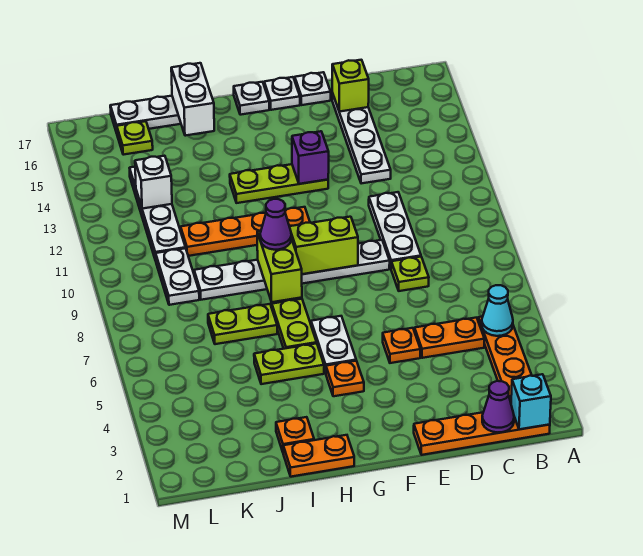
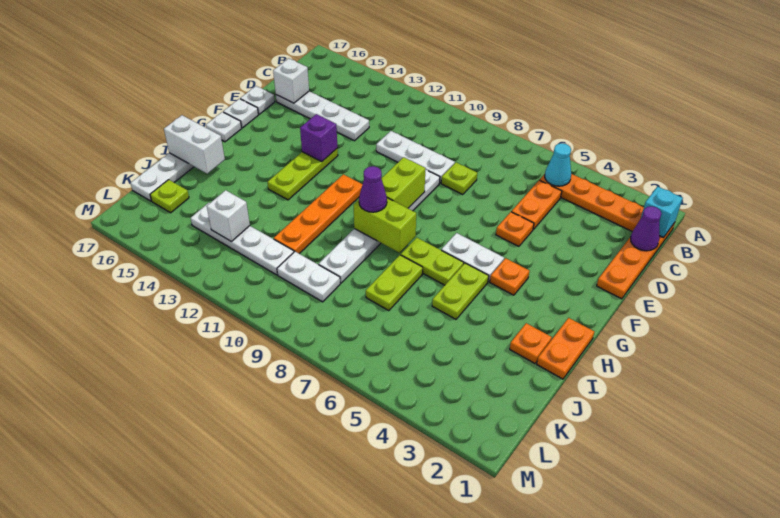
lime 1x1 brick [332,60,369,112] -> white 1x1 brick [273,58,309,103]

